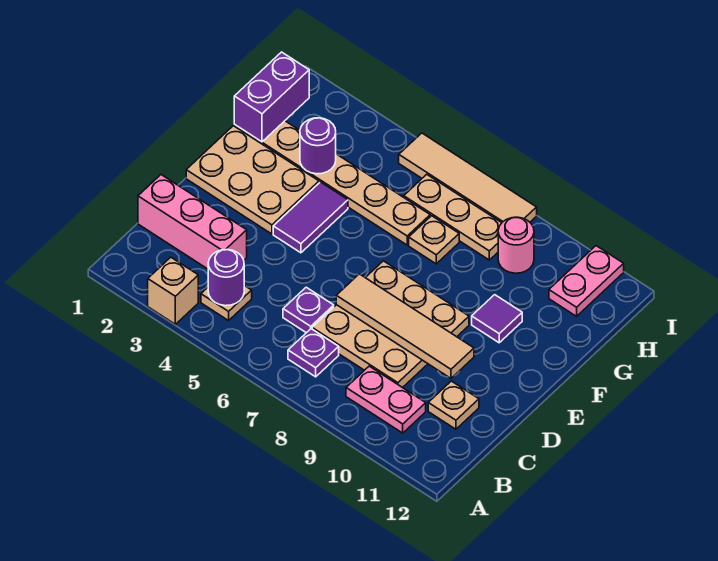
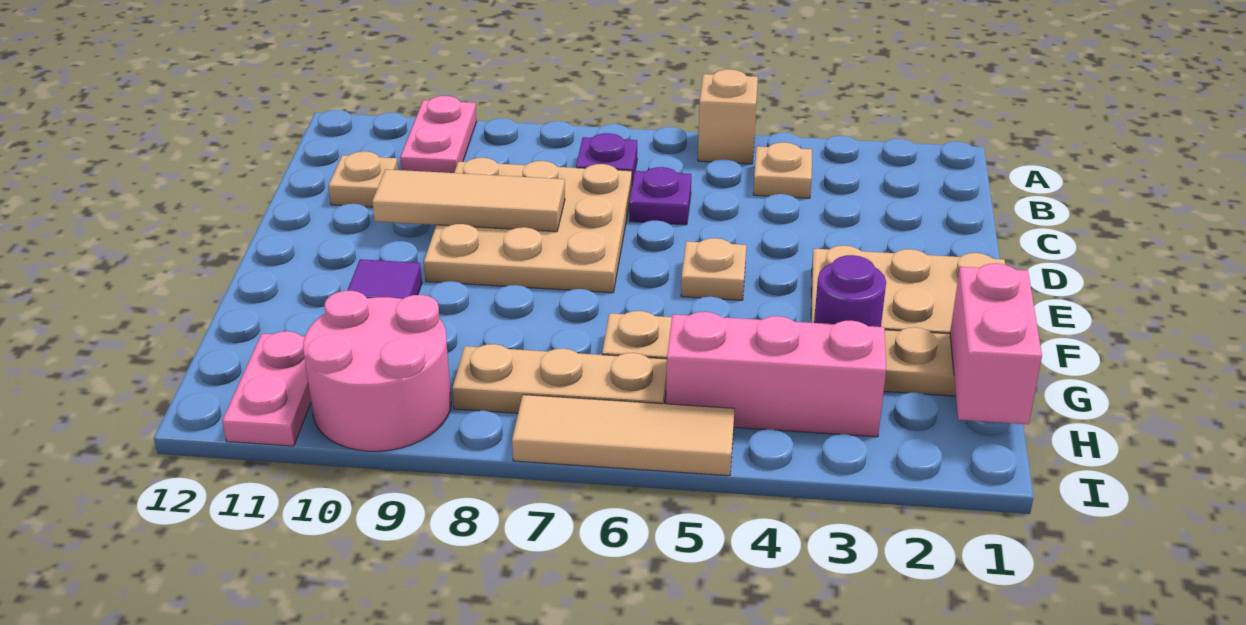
tan 1x1 brick [148,257,198,324] -> tan 1x1 brick moved to [698,69,758,164]
purple 1x1 round brick [208,250,244,306] -> none
pink 1x2 plate [346,366,426,433] -> pink 1x2 plate turned to [400,96,477,173]
pink 1x3 brick [138,175,247,269] -> pink 1x3 brick moved to [666,312,886,437]
tan 1x4 tile [336,274,474,378] -> tan 1x3 tile [372,169,565,232]
purple 1x2 tile [273,182,348,253] -> none
purple 1x2 brick [234,52,309,142] -> pink 1x2 brick [950,263,1042,424]
tan 1x1 plate [409,216,459,264] -> tan 1x1 plate moved to [681,238,746,300]
pink 1x1 round brick [498,217,534,273] -> pink 2x2 round brick [303,291,451,451]
tan 1x4 tile [399,133,537,223] -> tan 1x3 tile [512,395,735,476]

